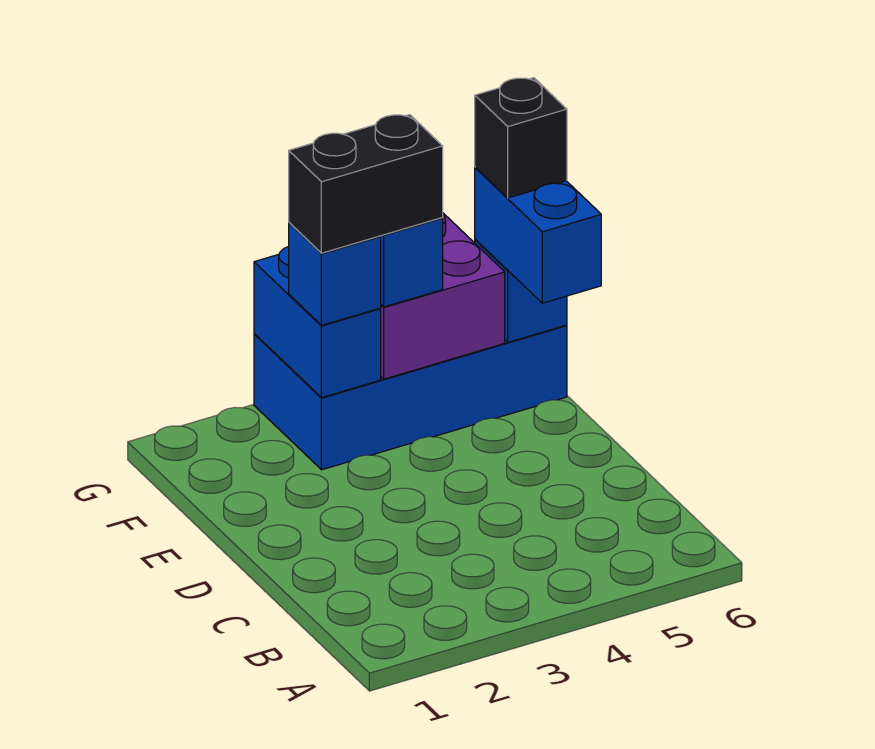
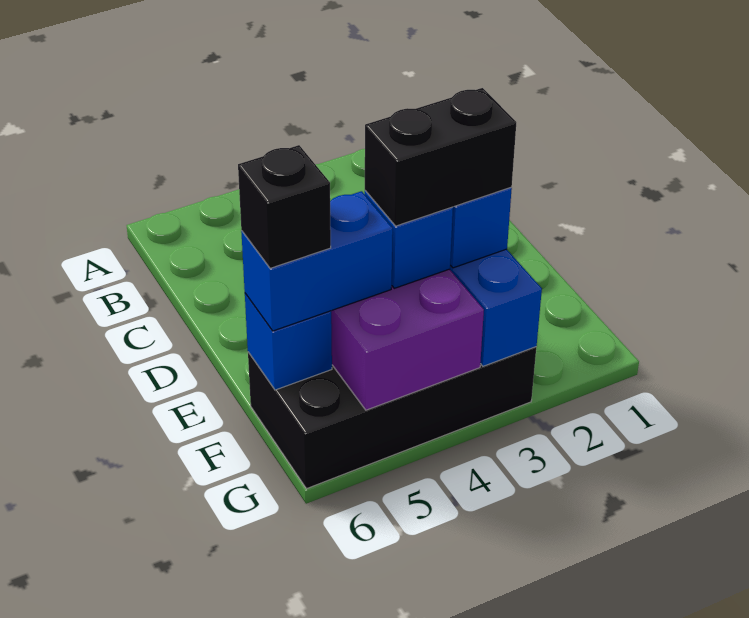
blue 1x2 brick [475,167,601,303] -> blue 1x2 brick turned to [241,191,393,331]
blue 2x4 brick [254,325,567,470] -> black 2x4 brick [248,347,536,489]

